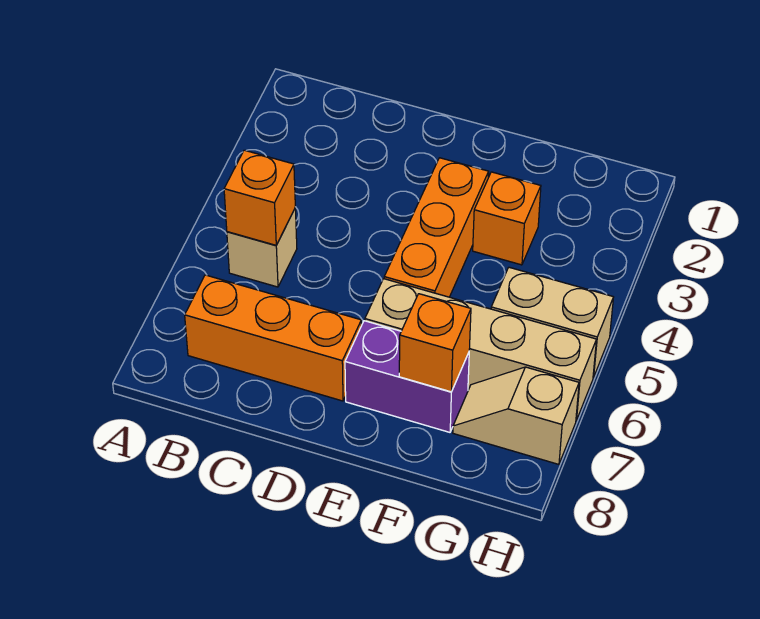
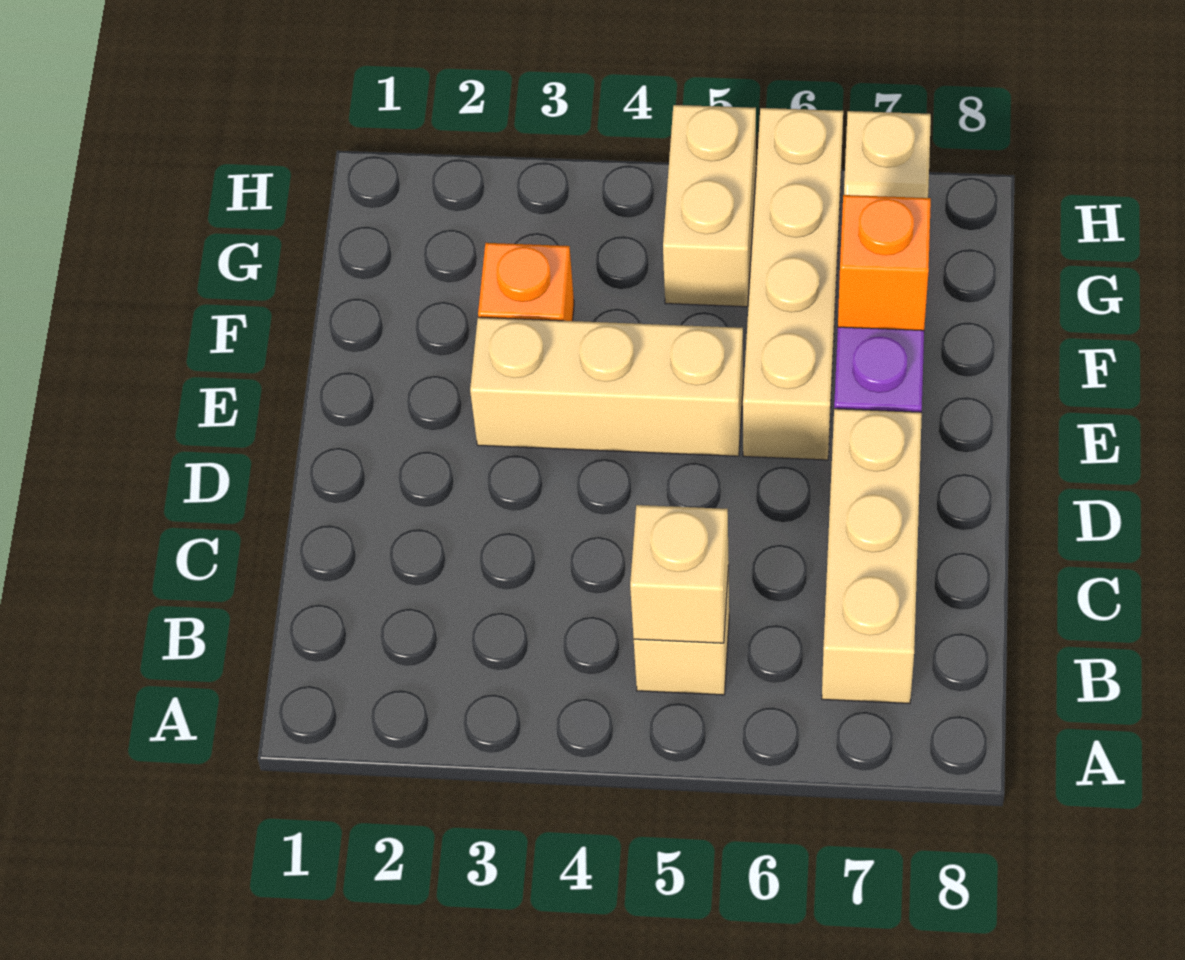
orange 1x1 brick [224,150,295,245] -> tan 1x1 brick [630,505,729,643]
orange 1x3 brick [185,275,361,401] -> tan 1x3 brick [822,409,922,703]
orange 1x3 brick [384,158,489,297] -> tan 1x3 brick [470,317,743,456]

